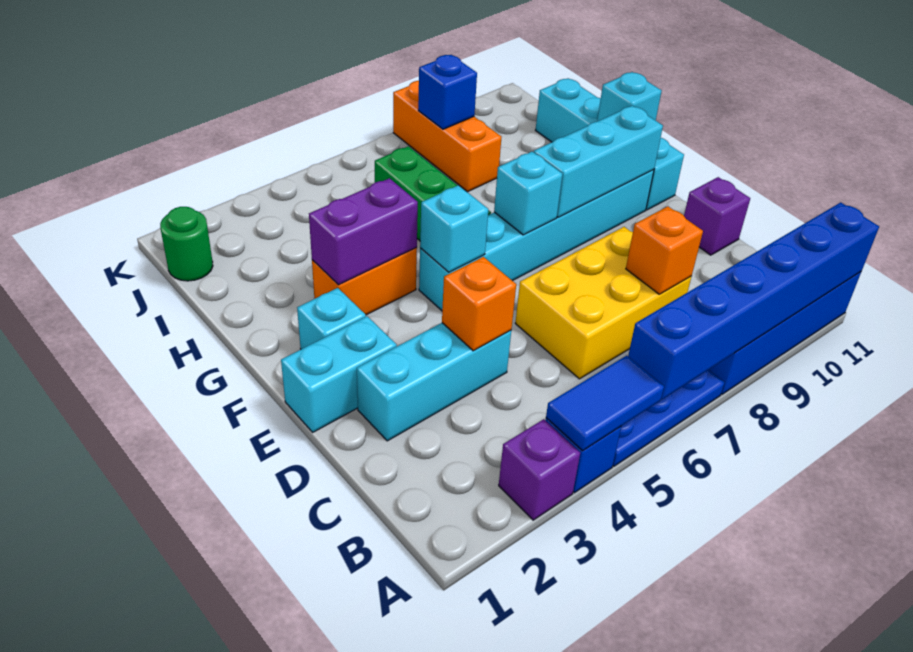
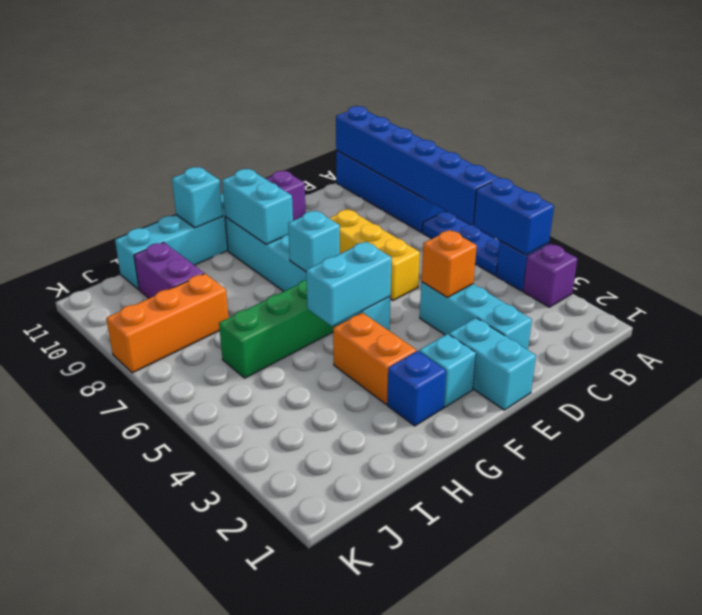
blue 1x2 tile [546,356,664,451] -> blue 1x2 brick [474,178,554,255]
yellow 2x3 brick [515,227,691,379] -> yellow 1x3 brick [329,210,420,300]
orange 1x1 brick [626,206,703,294] -> none
cyan 1x1 brick [420,185,488,272] -> cyan 1x2 brick [306,242,392,326]
cyan 1x3 brick [534,106,663,217] -> cyan 1x2 brick [222,169,293,244]
purple 1x2 brick [309,178,418,285] -> purple 1x2 brick moved to [134,242,204,298]
green 1x1 round brick [160,207,213,281] -> none
blue 1x1 brick [418,55,477,129] -> blue 1x1 brick moved to [387,351,446,426]

